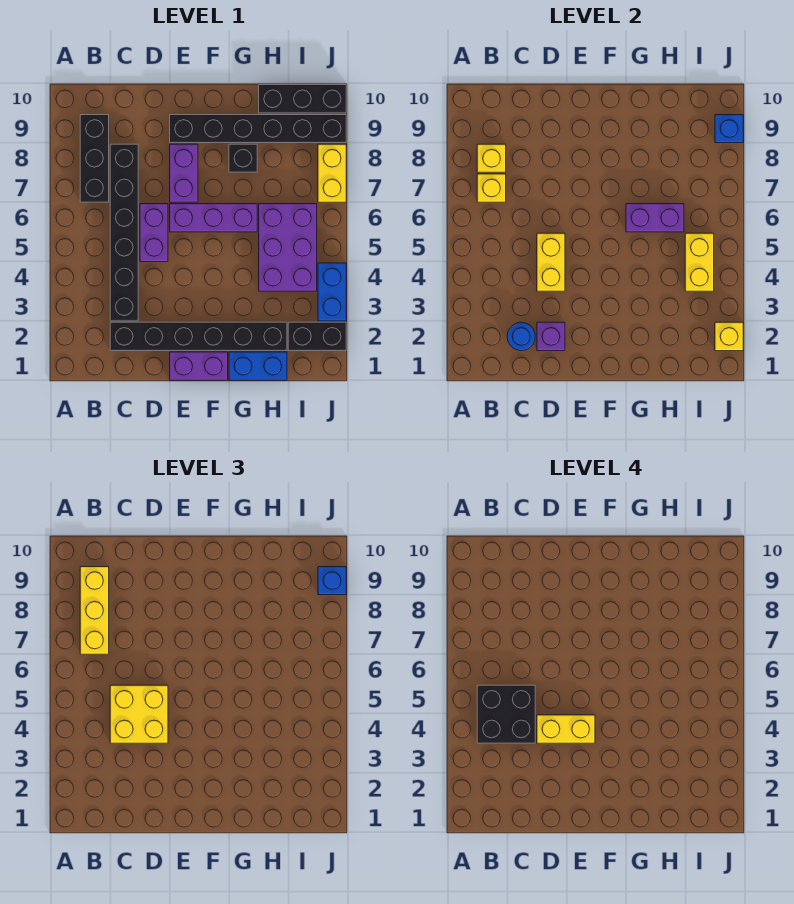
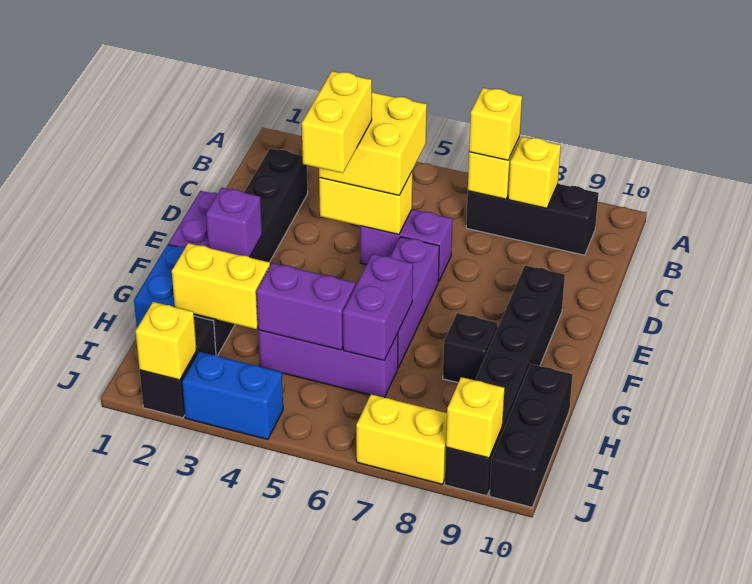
black 2x2 brick [477,685,535,743] -> none
yellow 1x3 brick [80,567,109,654] -> yellow 1x1 brick [469,88,522,160]
blue 1x1 round brick [507,322,535,351] -> none
black 1x6 brick [110,144,138,321] -> none
purple 1x1 brick [537,322,565,351] -> purple 1x1 brick moved to [206,188,262,257]
purple 1x2 brick [170,144,198,202] -> purple 1x2 brick moved to [256,263,355,350]
purple 2x3 brick [259,204,317,291] -> purple 1x3 brick [258,330,398,397]
yellow 1x2 brick [685,233,714,291] -> yellow 1x2 brick moved to [172,243,270,329]
blue 1x1 brick [715,115,743,143] -> yellow 1x1 brick [446,377,504,458]
blue 1x1 brick [318,567,346,595] -> none

